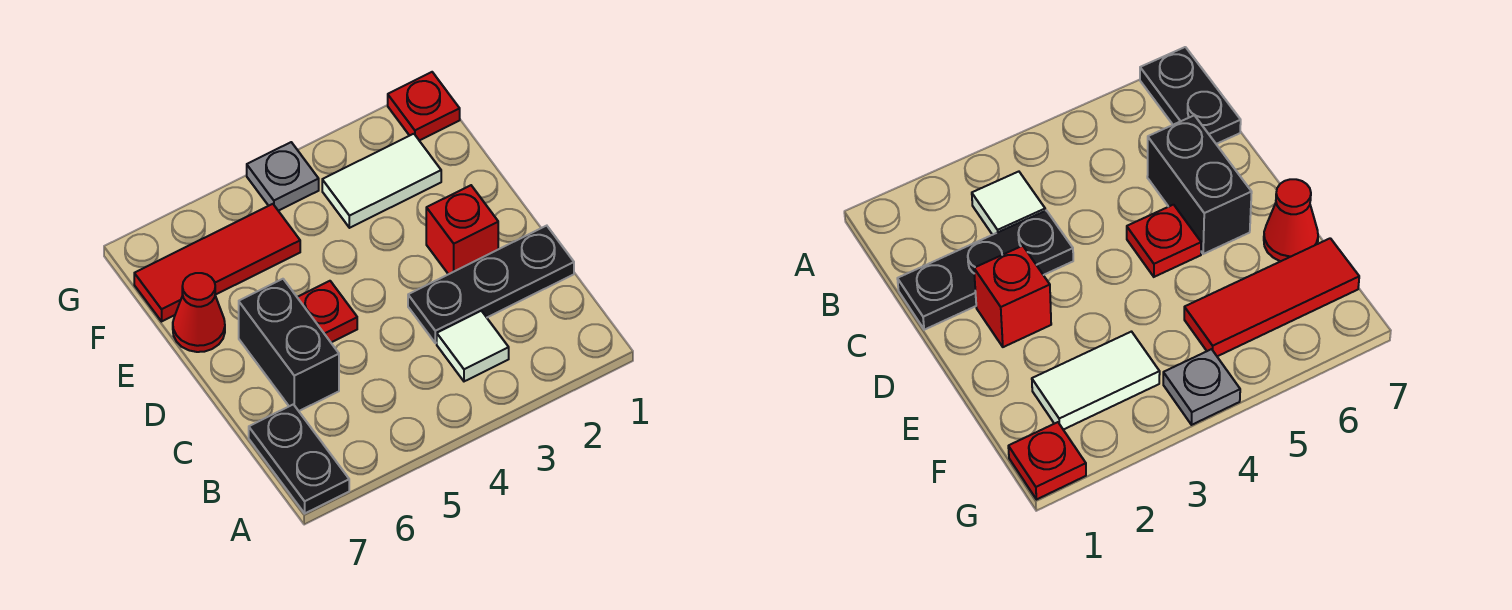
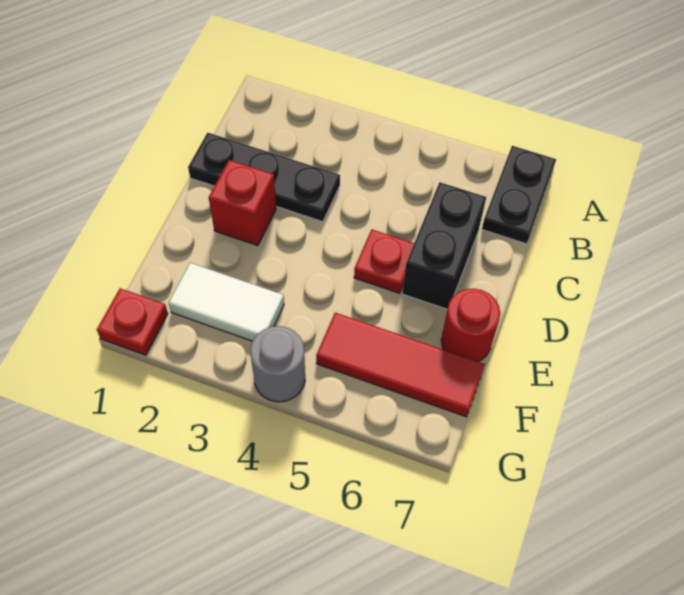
white 1x1 tile [437,311,509,381] -> none
red 1x1 cone [173,273,225,352] -> red 1x1 round brick [441,289,500,362]
grey 1x1 plate [247,142,319,211] -> grey 1x1 round brick [250,326,305,402]

